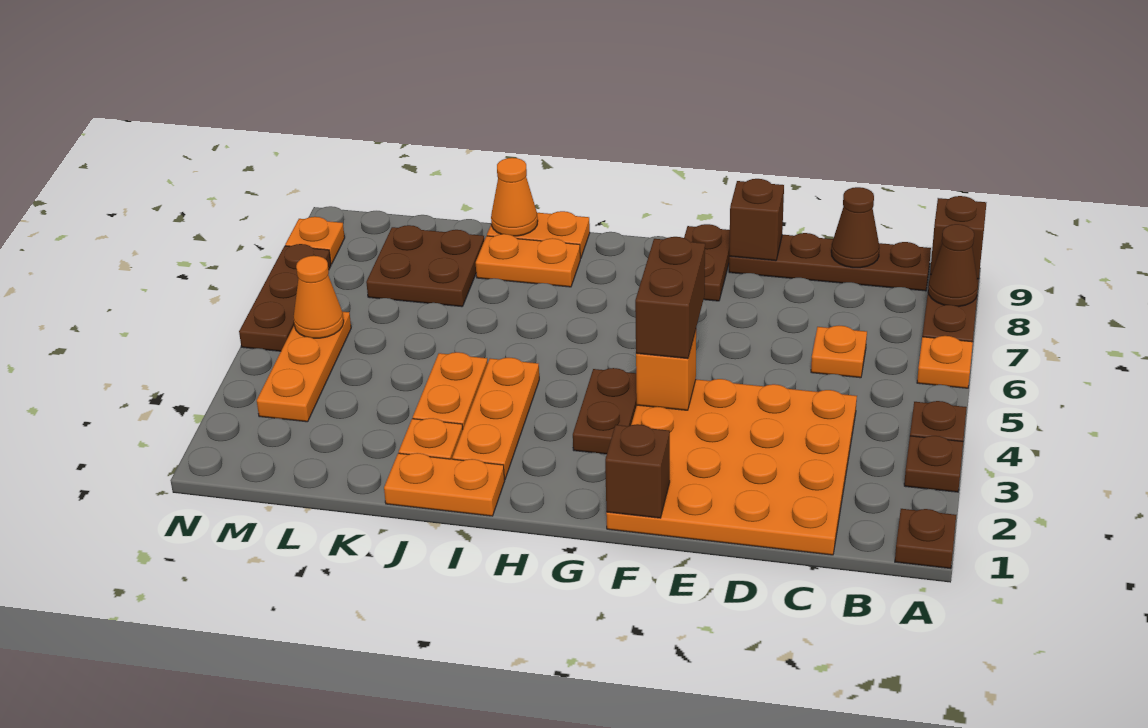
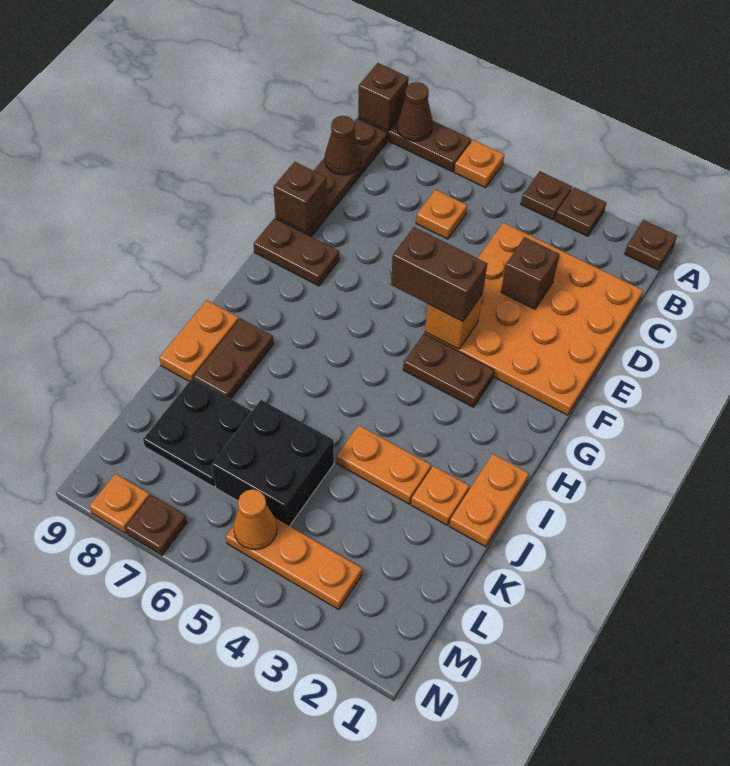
brown 1x1 brick [605,424,670,518] -> brown 1x1 brick moved to [501,237,559,309]
orange 1x3 plate [452,358,539,480] -> none
orange 1x2 plate [476,234,581,287] -> brown 1x2 plate [194,318,274,399]
orange 1x1 cone [491,158,538,236] -> none
none -> black 2x2 brick [212,400,334,526]
brown 2x2 plate [366,225,484,307] -> black 2x2 plate [143,378,252,487]
brown 1x3 plate [239,244,331,351] -> brown 1x1 plate [126,495,187,555]

